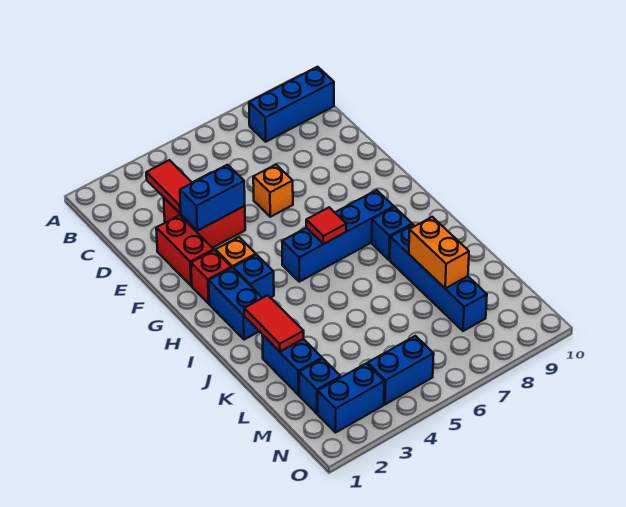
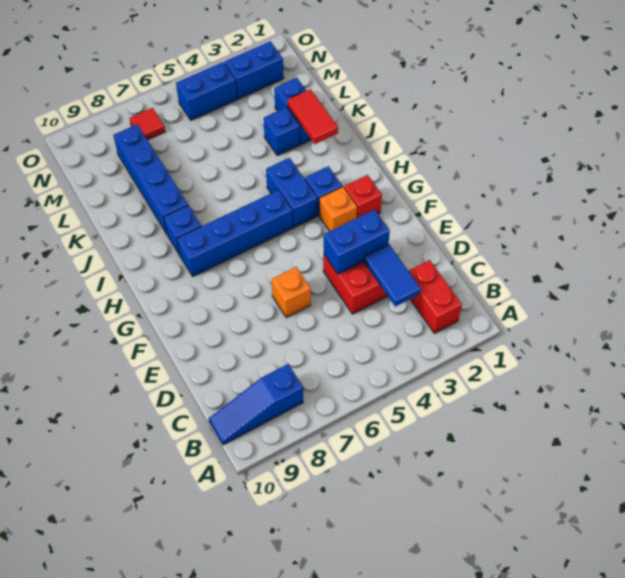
blue 1x3 brick [249,67,334,142] -> blue 1x3 slope [209,364,303,445]
red 1x2 tile [146,160,192,213] -> blue 1x2 tile [364,244,421,307]
red 1x2 brick [156,215,214,286] -> red 1x2 brick moved to [409,260,462,333]
blue 1x2 brick [209,268,262,340] -> blue 1x2 brick moved to [266,158,317,227]
red 1x1 tile [306,207,346,244] -> red 1x1 tile moved to [130,108,165,140]
orange 1x2 brick [409,217,469,288] -> none
blue 1x1 brick [299,359,341,414] -> blue 1x1 brick moved to [263,107,300,156]

